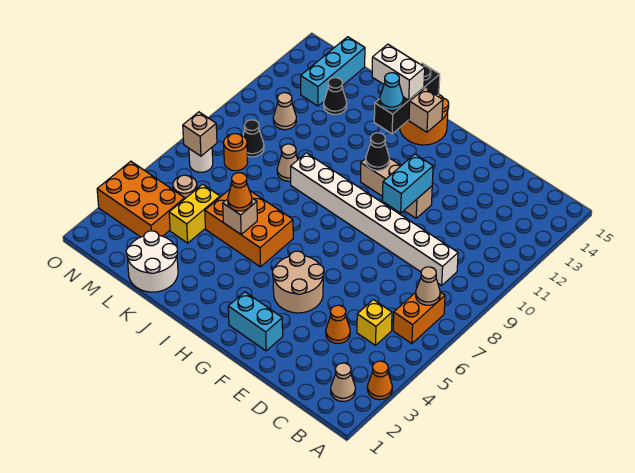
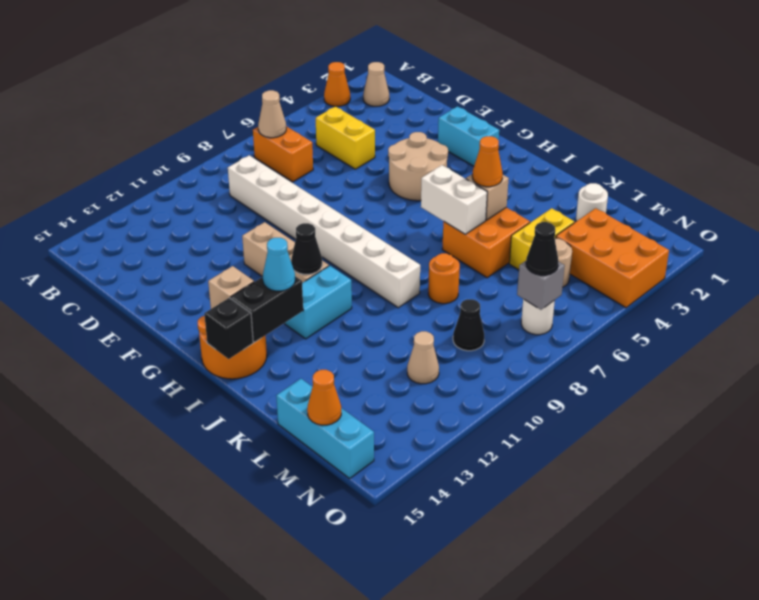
orange 1x2 brick [393,292,445,344] -> orange 1x2 brick turned to [253,126,313,182]
yellow 1x1 brick [357,300,392,345] -> yellow 1x2 brick [316,106,375,169]
orange 1x1 cone [326,305,350,343] -> orange 1x1 cone moved to [307,370,341,425]
cyan 1x2 brick [382,154,433,213] -> cyan 1x2 brick moved to [285,266,352,339]
orange 2x3 brick [205,189,293,267] -> orange 2x2 brick [442,207,530,278]
white 1x2 brick [372,44,425,100] -> white 1x2 brick moved to [421,165,487,234]
white 2x2 round brick [126,231,178,292] -> white 1x1 round brick [576,183,608,221]
tan 1x1 cone [277,144,298,181] -> none
black 1x1 cone [324,78,347,115] -> black 1x1 cone moved to [526,222,559,275]
orange 1x1 round brick [224,134,248,171] -> orange 1x1 round brick moved to [428,253,460,304]
cyan 1x3 brick [301,37,365,106] -> cyan 1x3 brick turned to [276,379,374,478]
tan 1x1 brick [183,112,217,156] -> grey 1x1 brick [517,261,565,310]

